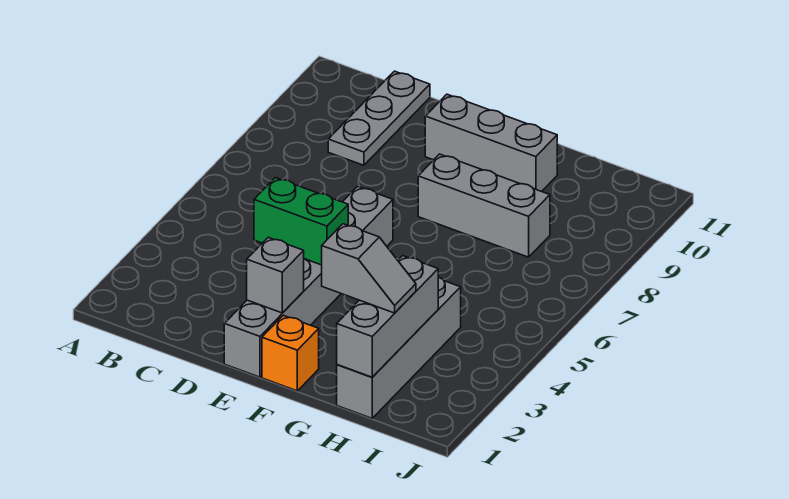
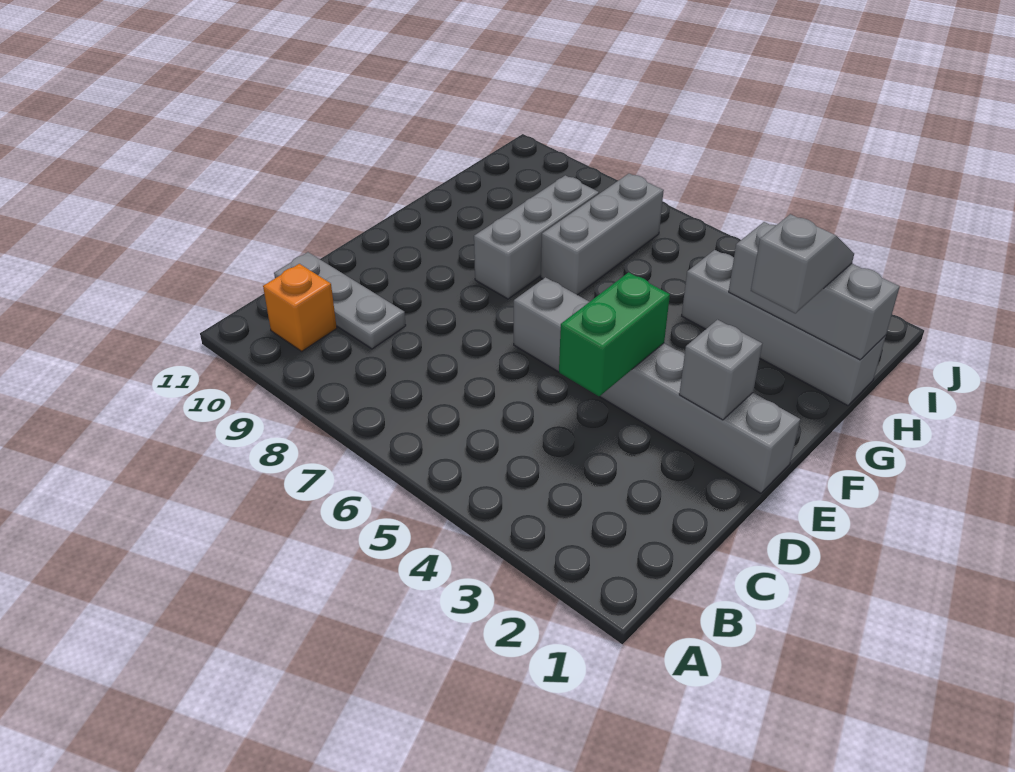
grey 1x3 brick [425,94,557,192] -> grey 1x3 brick moved to [541,174,664,295]
orange 1x1 brick [262,315,319,391] -> orange 1x1 brick moved to [263,264,337,351]

